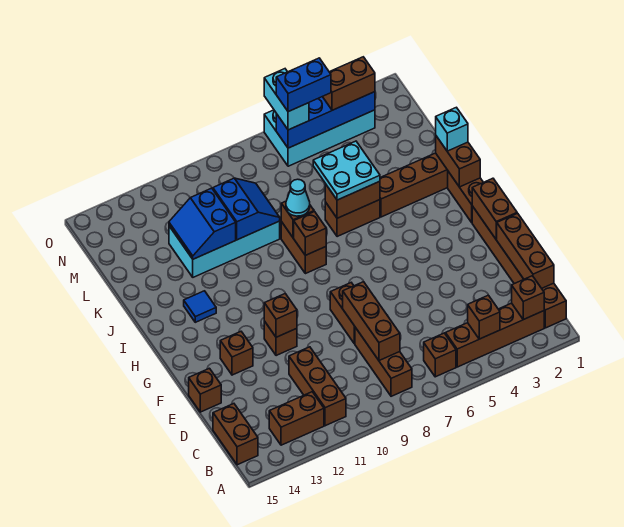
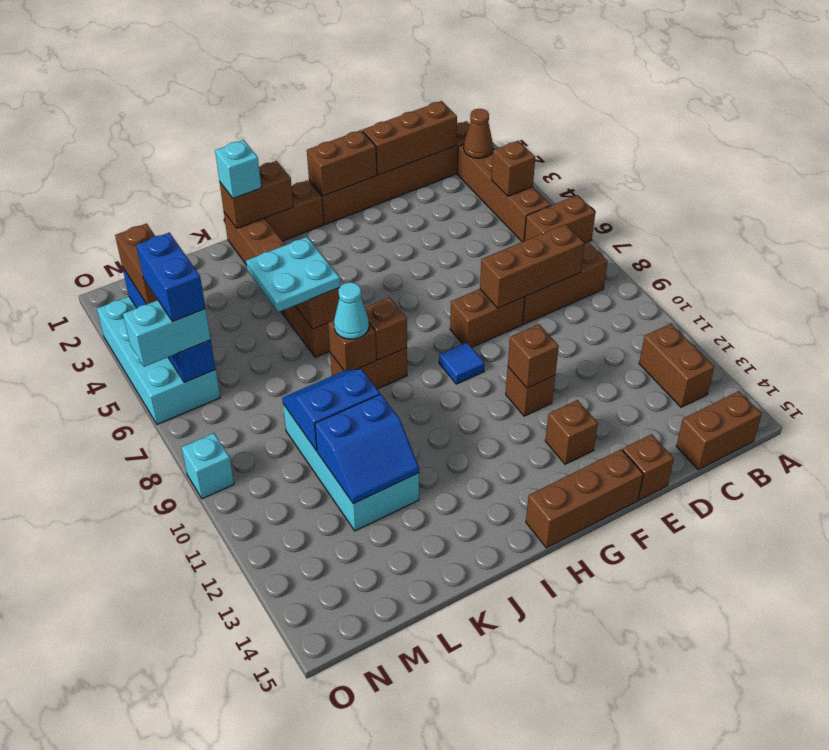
brown 1x1 brick [512,276,544,320] -> brown 1x1 cone [464,109,493,158]
brown 1x1 brick [424,333,456,377] -> brown 1x2 brick [524,195,595,243]
brown 1x3 brick [289,347,346,426] -> brown 1x3 brick moved to [526,449,643,548]
blue 1x1 tile [184,291,216,322] -> blue 1x1 tile moved to [439,342,485,384]
none -> cyan 1x1 brick [182,433,234,499]

